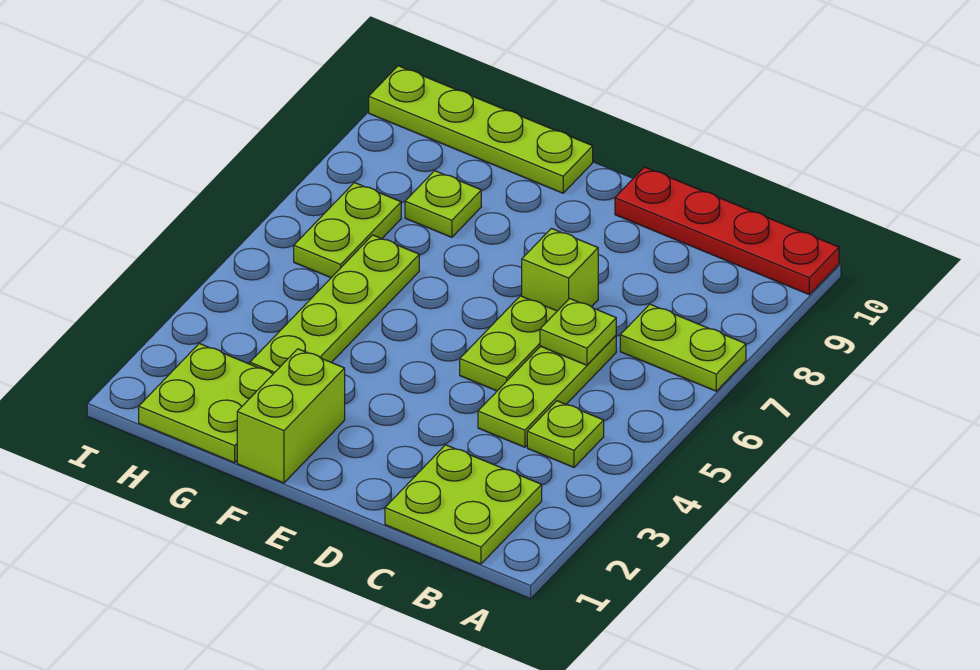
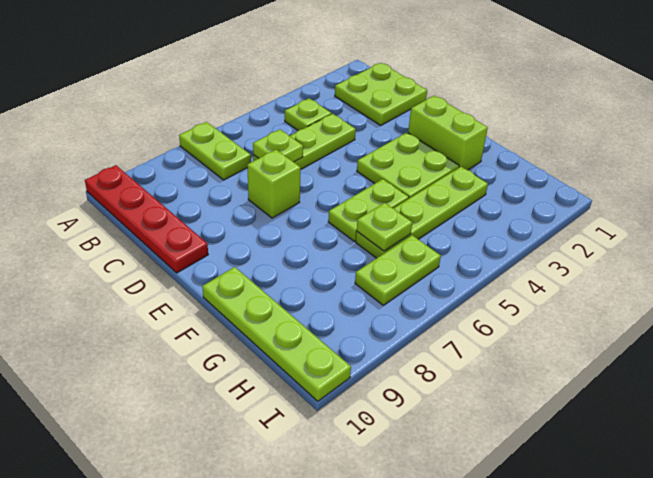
lime 1x2 plate [460,296,557,391] -> lime 1x2 plate moved to [328,179,409,241]
lime 1x2 brick [237,349,345,483] -> lime 1x2 brick turned to [408,96,488,170]
lime 2x2 plate [139,344,273,463] -> lime 2x2 plate moved to [357,132,459,198]
lime 1x1 plate [405,171,481,237] -> lime 1x1 plate moved to [357,203,412,251]

